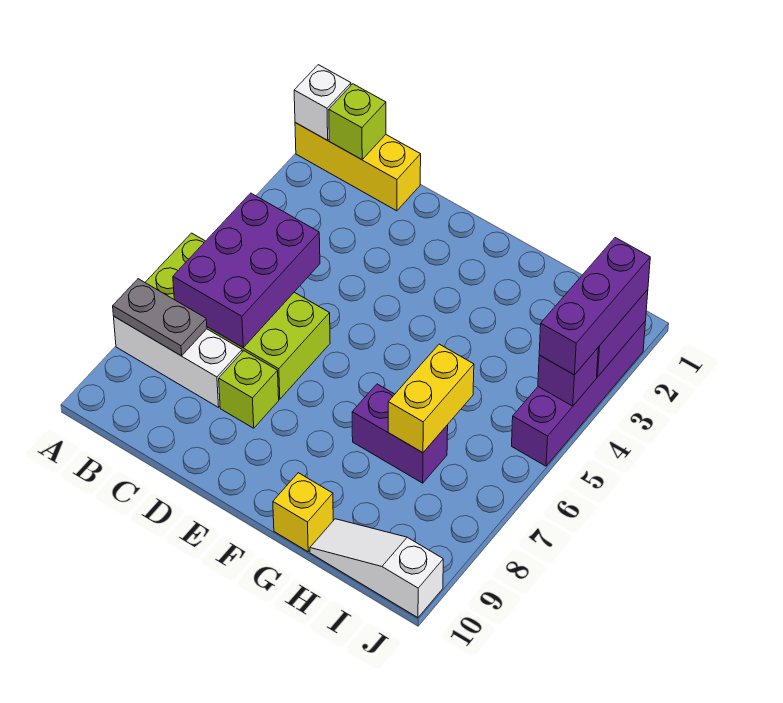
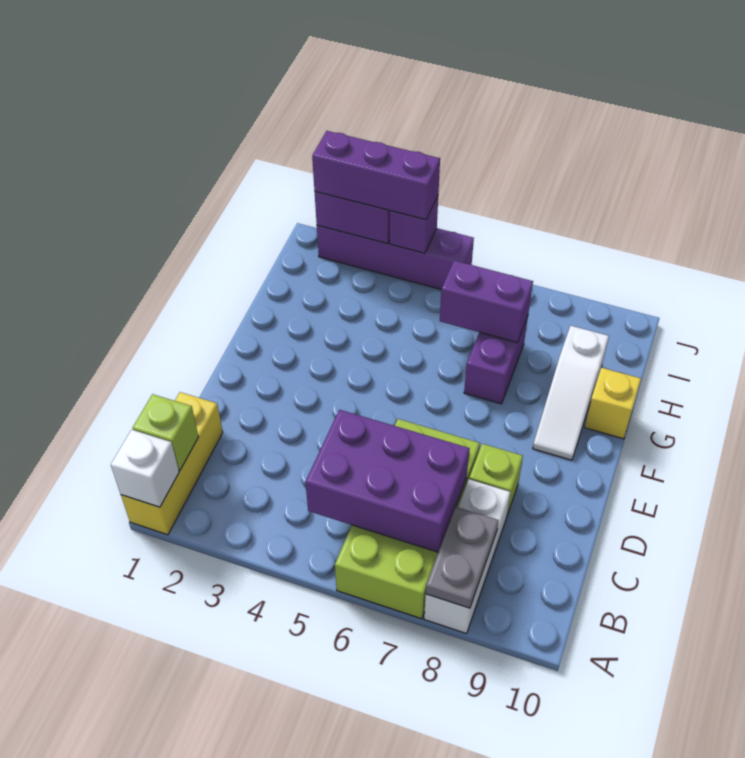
yellow 1x2 brick [388,344,474,453] -> purple 1x2 brick [440,261,533,343]
white 1x3 slope [310,519,443,618] -> white 1x3 slope moved to [533,326,609,460]

